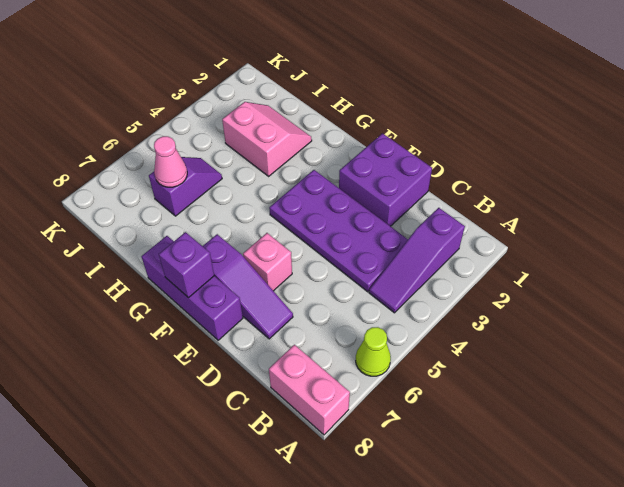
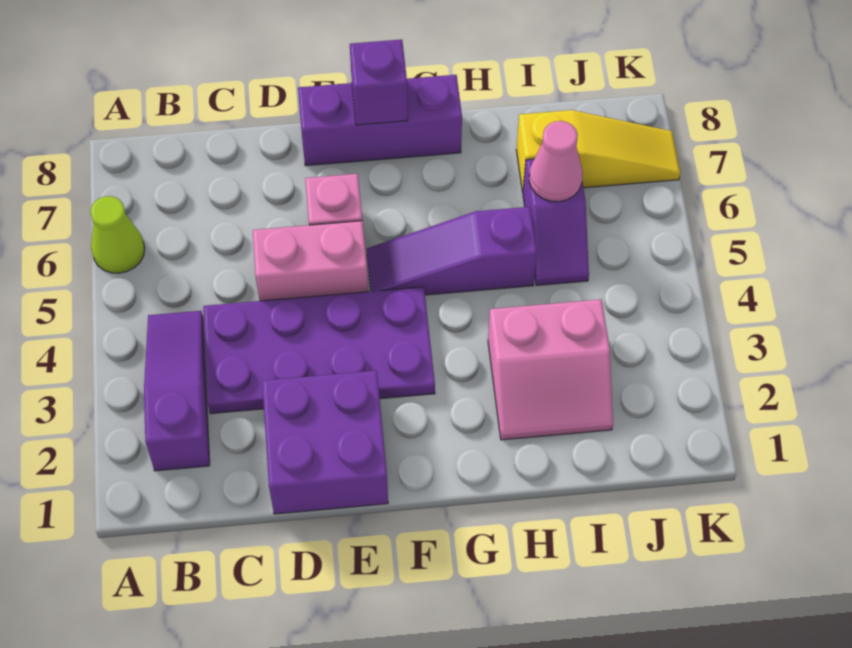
pink 1x2 brick [269,345,350,435] -> pink 1x2 brick moved to [253,221,368,301]
purple 1x3 slope [203,234,293,339] -> purple 1x3 slope moved to [367,207,537,295]
none -> yellow 1x3 slope [516,110,680,192]

